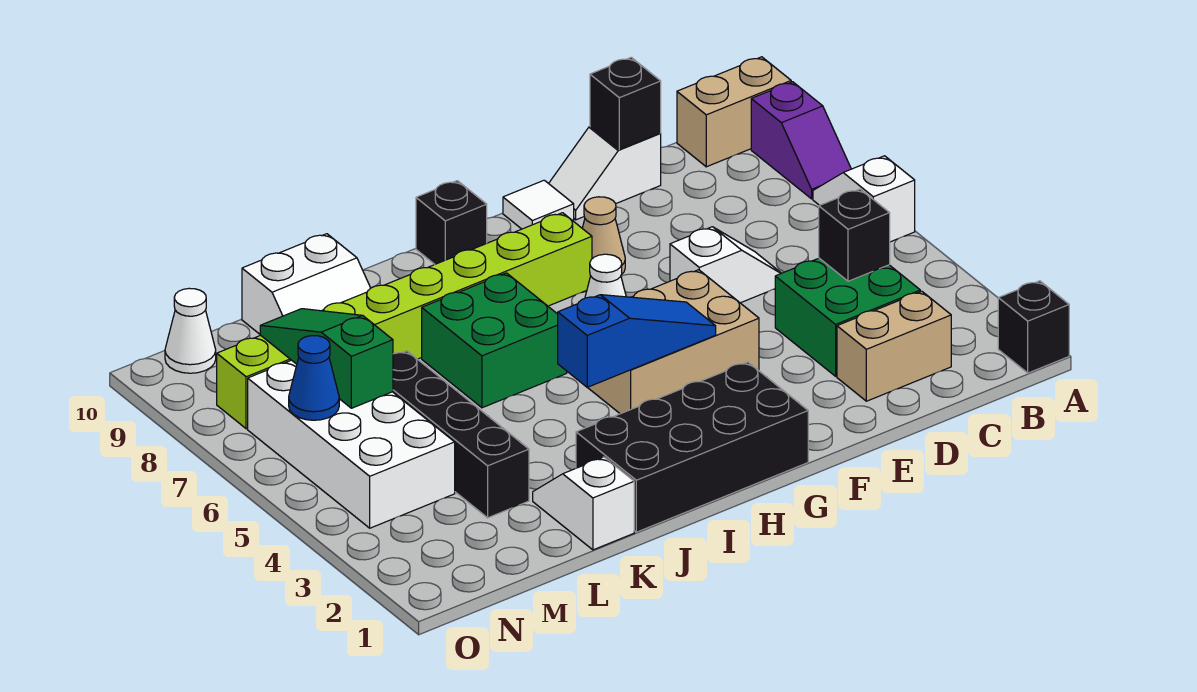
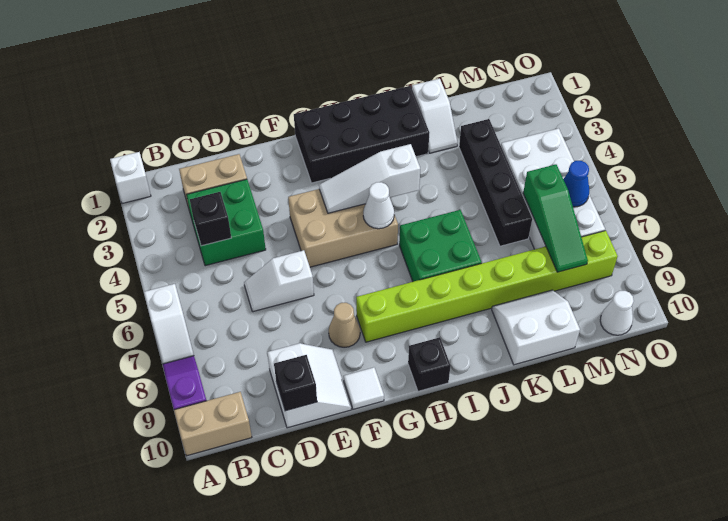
black 1x1 brick [998,281,1069,373] -> white 1x1 brick [110,152,151,204]
white 1x2 slope [549,127,661,220] -> white 2x2 slope [267,343,351,428]
blue 1x3 slope [558,295,716,387] -> white 1x3 slope [319,144,420,213]

